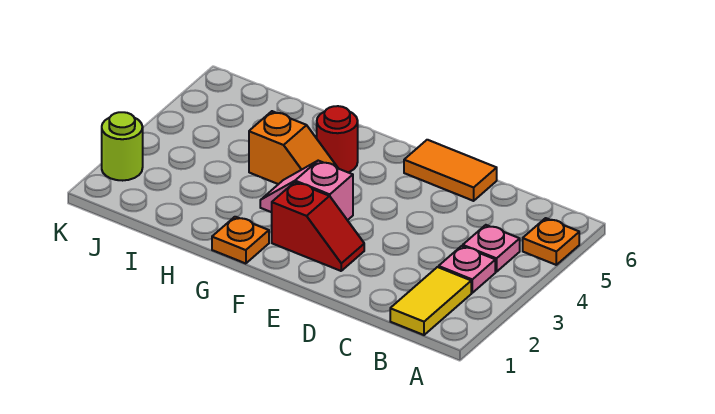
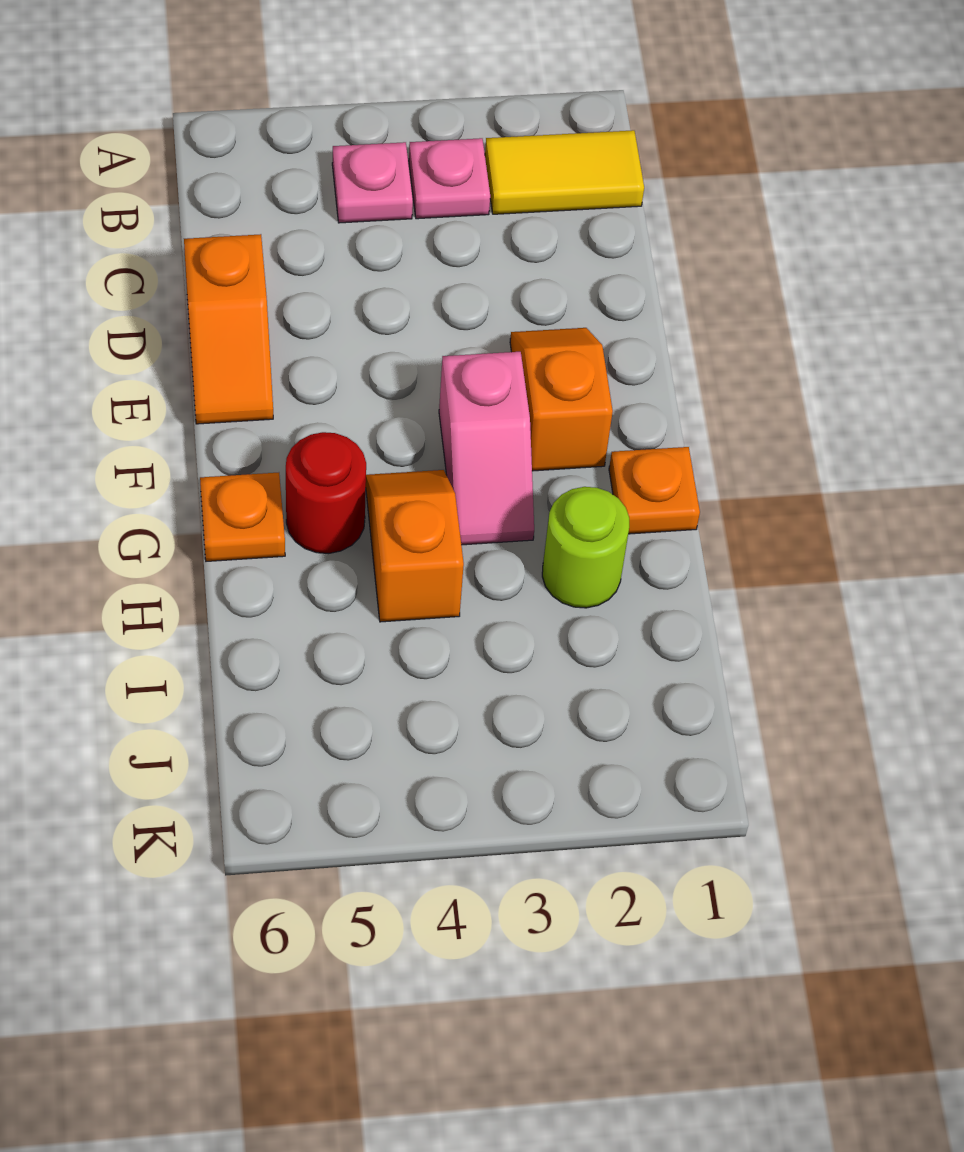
orange 1x1 plate [523,218,579,265] -> orange 1x1 plate moved to [200,473,285,561]
orange 1x2 tile [404,140,497,201] -> orange 1x2 slope [184,234,273,424]
red 1x2 slope [272,182,364,271] -> orange 1x2 slope [510,328,613,471]
lime 1x1 round brick [102,112,143,181] -> lime 1x1 round brick moved to [542,487,629,608]

